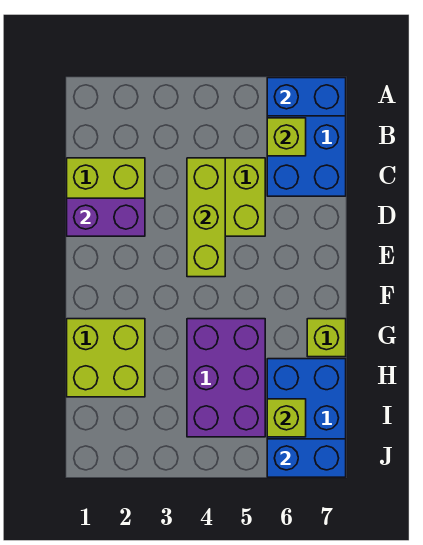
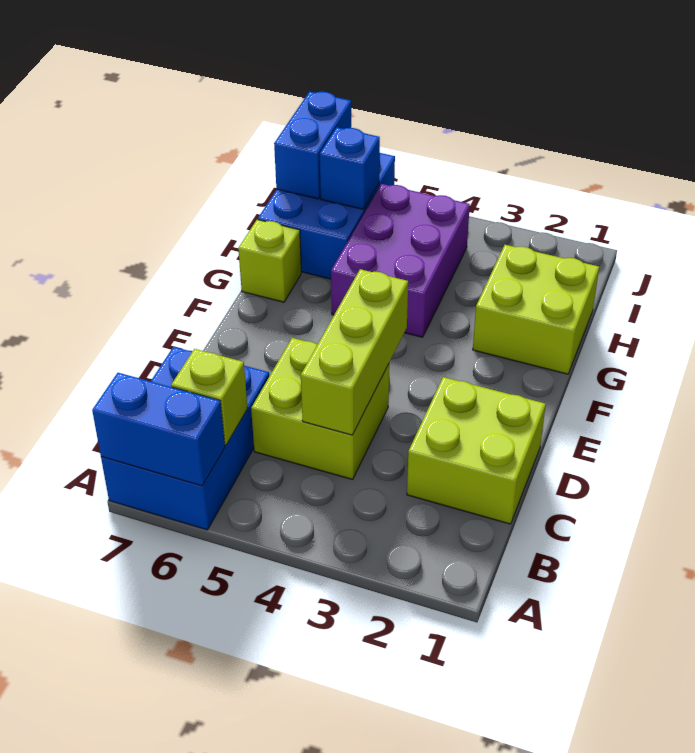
purple 1x2 brick [67,198,145,236] -> none
lime 1x1 brick [267,399,306,437] -> blue 1x1 brick [320,127,380,209]
blue 1x2 brick [267,439,346,477] -> blue 1x2 brick turned to [274,92,351,199]

